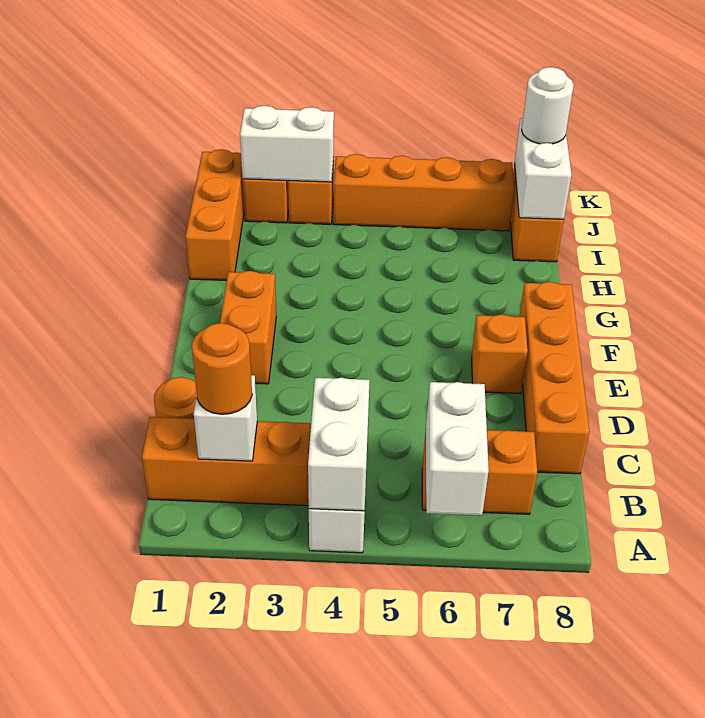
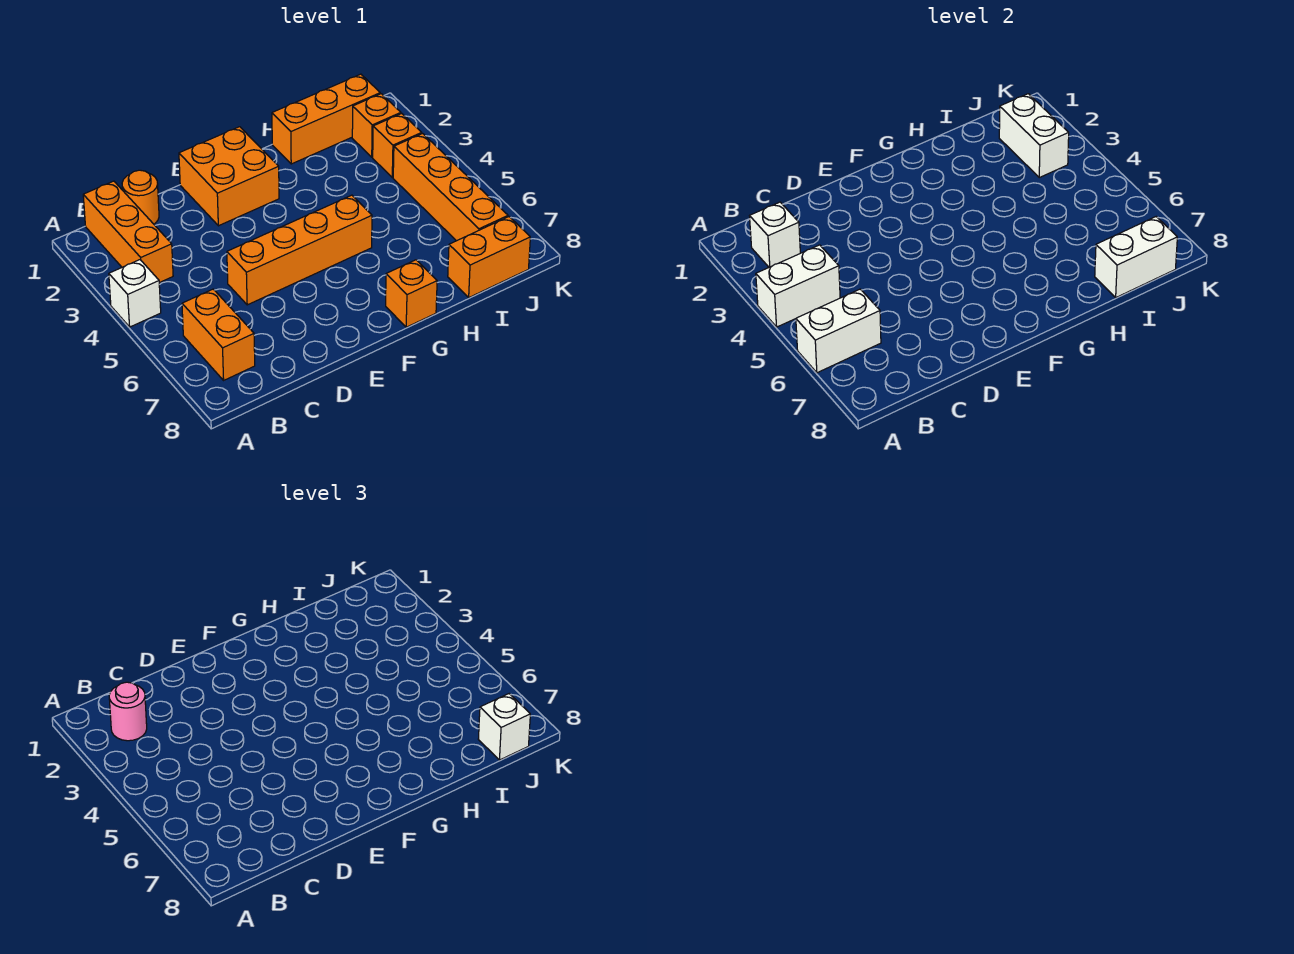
orange 1x1 round brick [192,323,252,414] -> pink 1x1 round brick [109,682,147,741]
orange 1x4 brick [519,282,589,474] -> orange 1x4 brick moved to [227,195,372,305]
orange 1x2 brick [220,271,276,384] -> orange 2x2 brick [179,127,279,226]
orange 1x1 brick [472,314,528,394] -> orange 1x1 brick moved to [386,260,437,327]
white 1x1 round brick [522,67,574,144] -> white 1x1 brick [478,694,530,760]

